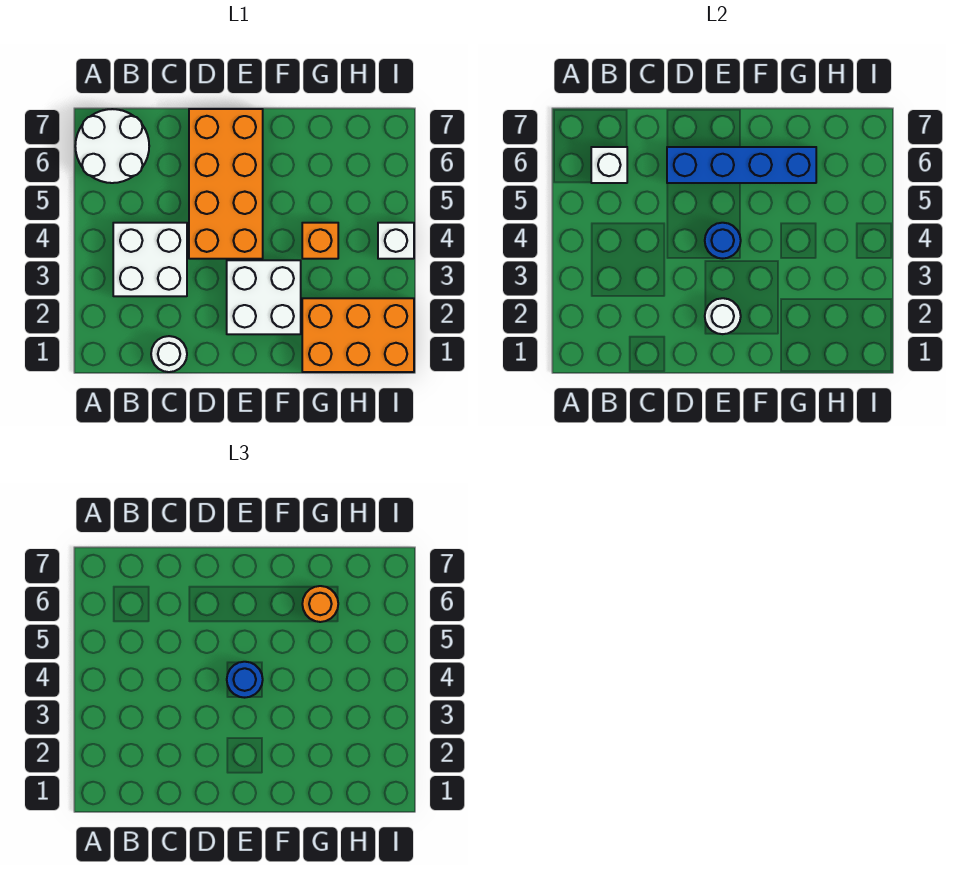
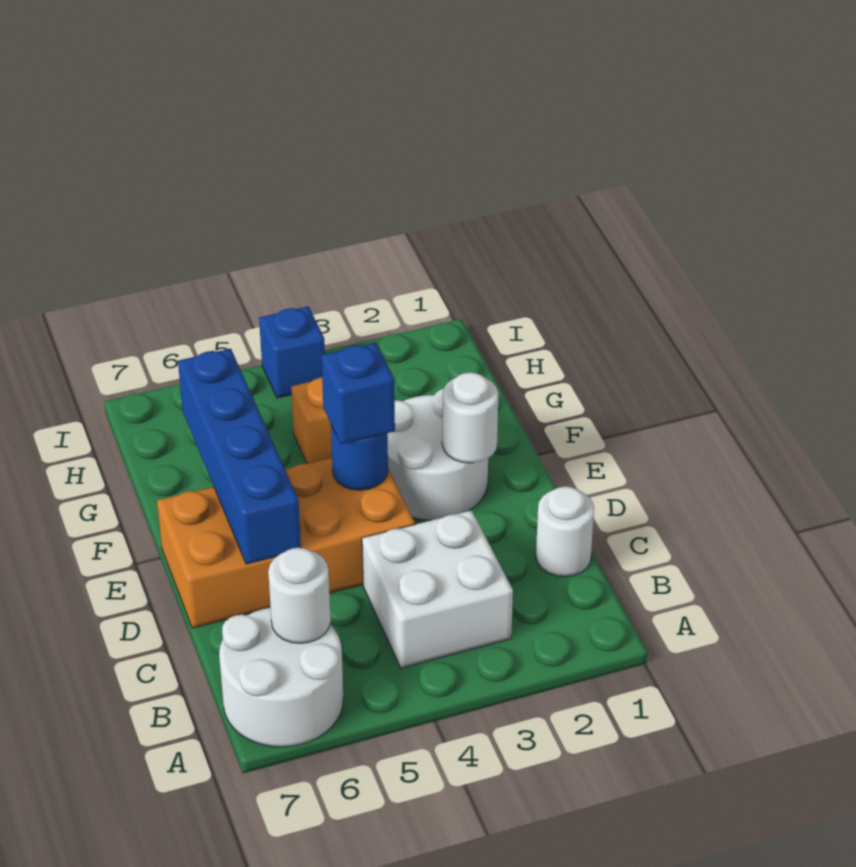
white 1x1 brick [591,147,627,183] -> white 1x1 round brick [268,548,331,643]
white 2x2 brick [227,260,301,334] -> white 2x2 round brick [388,389,488,520]
blue 1x1 round brick [227,662,263,698] -> blue 1x1 brick [321,343,395,444]
orange 2x3 brick [302,298,414,372] -> none
orange 1x1 round brick [302,586,338,622] -> none
white 1x1 brick [378,223,414,259] -> blue 1x1 brick [259,306,325,398]

